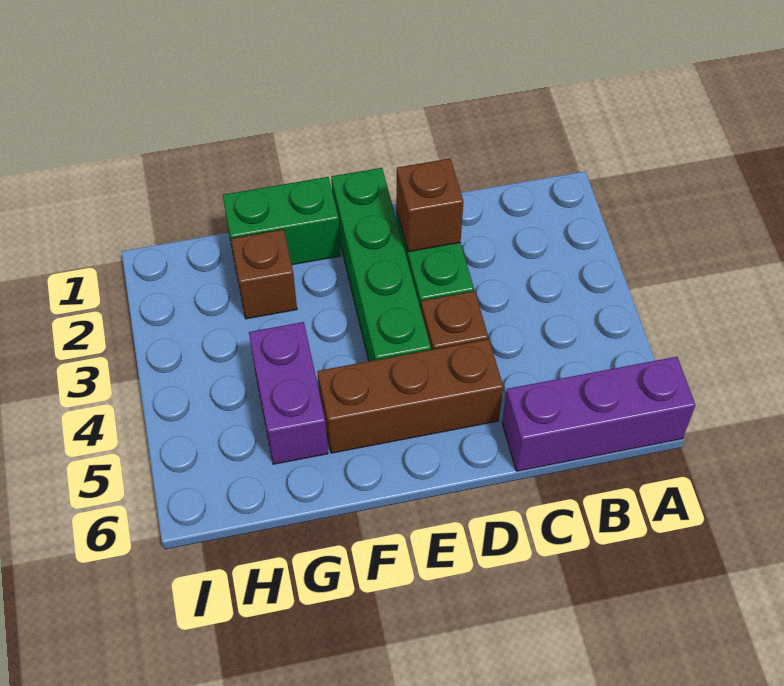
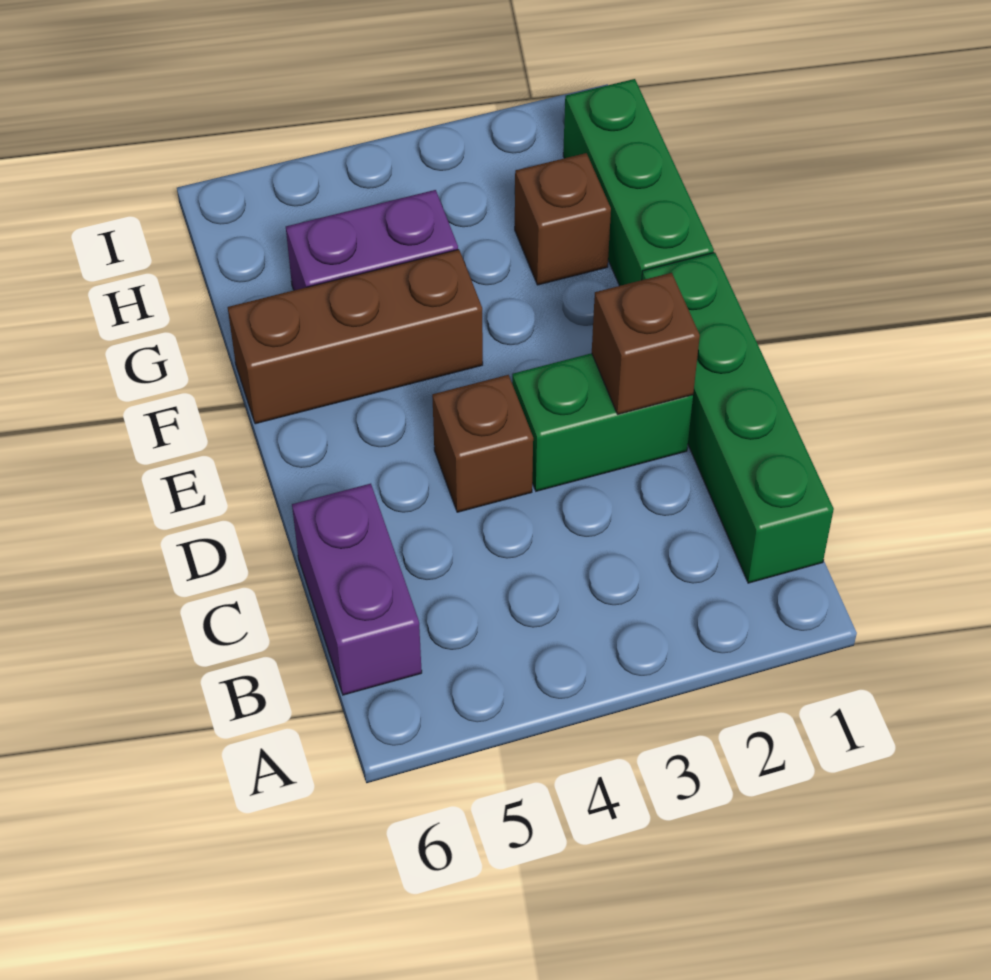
purple 1x3 brick [502,357,696,471] -> purple 1x2 brick [292,484,422,695]
brown 1x3 brick [318,339,503,453] -> brown 1x3 brick turned to [228,250,483,424]
green 1x4 brick [331,168,431,361] -> green 1x4 brick turned to [642,253,834,583]
green 1x2 brick [223,177,341,267] -> green 1x3 brick [563,79,714,286]

